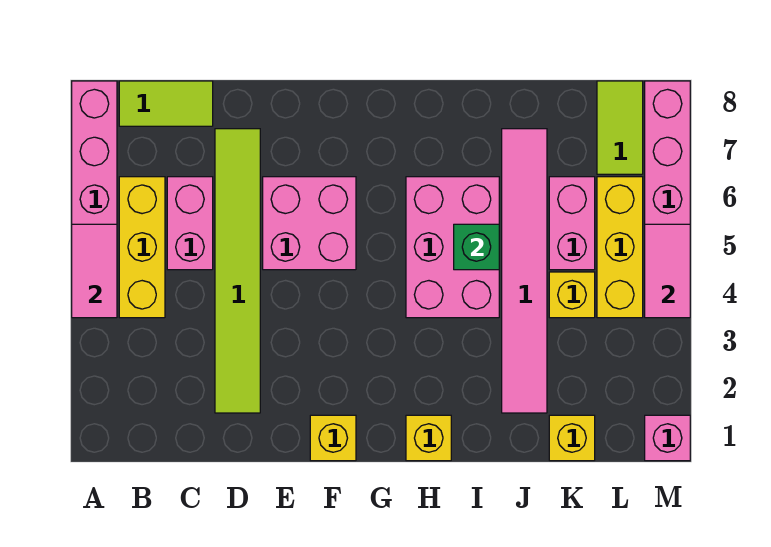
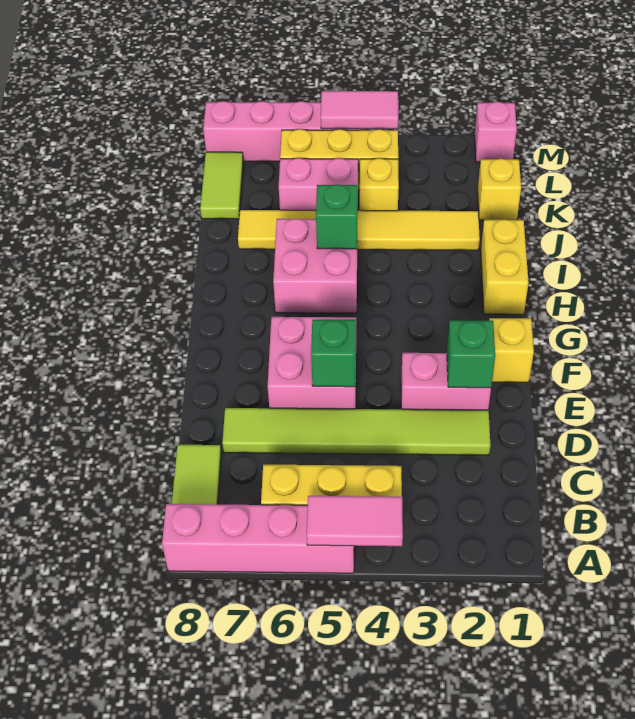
pink 1x2 brick [167,177,213,270] -> pink 1x2 brick moved to [401,353,491,410]
none -> green 1x1 brick [447,320,495,388]
none -> green 1x1 brick [311,320,356,387]
yellow 1x1 brick [406,415,451,461] -> yellow 1x2 brick [481,220,528,314]
pink 2x3 brick [406,177,499,318] -> pink 2x2 brick [273,219,357,313]
pink 1x6 tile [502,129,547,413] -> yellow 1x6 tile [238,210,480,250]
lime 1x2 tile [597,81,643,174] -> lime 1x2 tile turned to [200,152,243,219]

